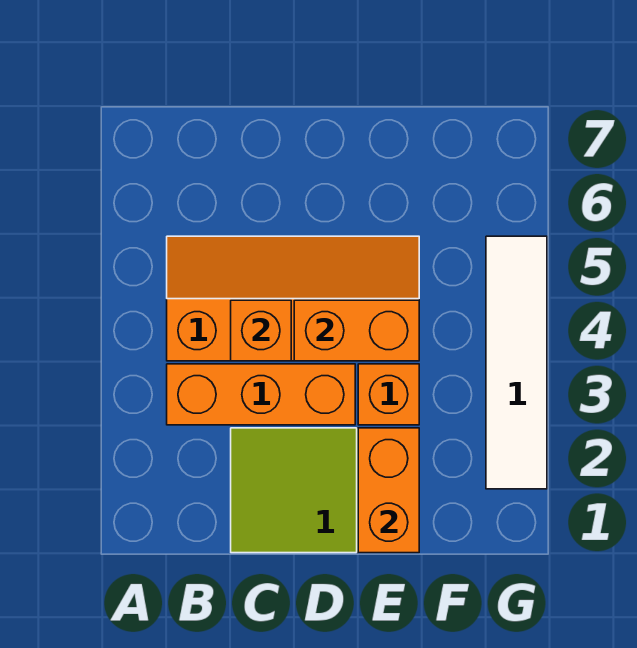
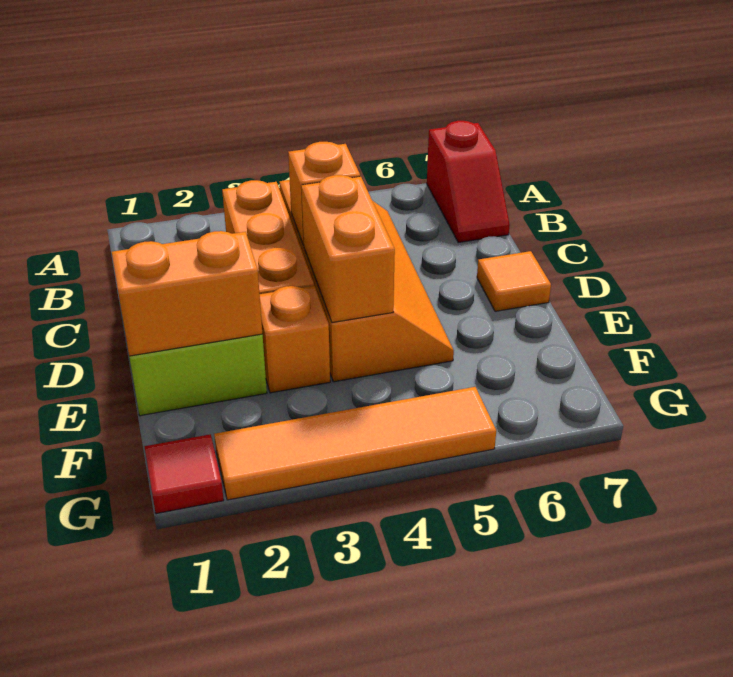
none -> red 1x2 slope [427,121,510,243]
none -> orange 1x1 tile [477,251,551,311]
none -> red 1x1 tile [144,434,224,514]
white 1x4 tile [486,236,547,489] -> orange 1x4 tile [214,387,496,500]

